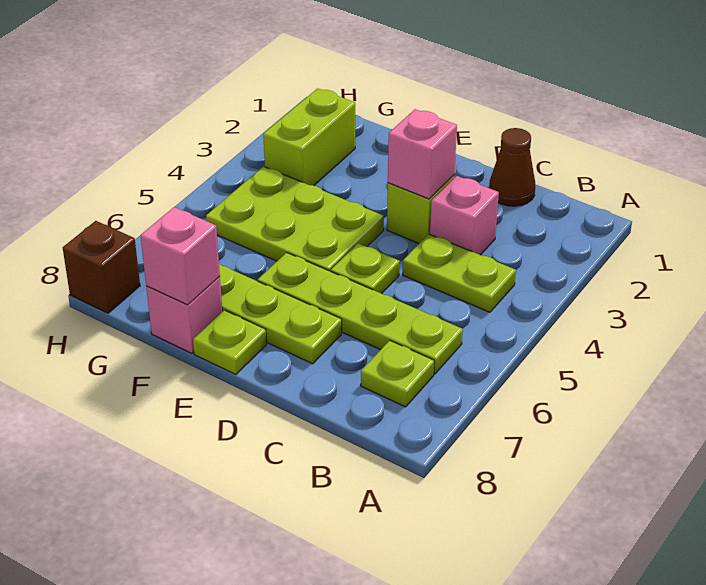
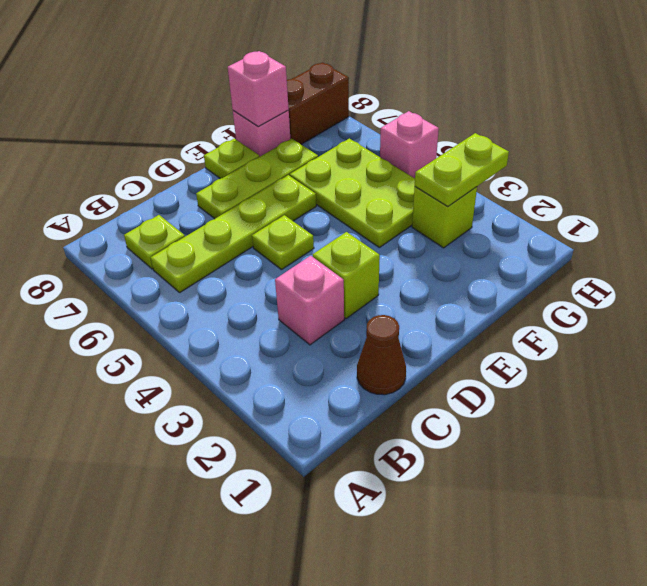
lime 1x2 plate [403,234,516,312] -> lime 1x2 plate moved to [415,133,509,207]
pink 1x1 brick [388,109,457,199] -> pink 1x1 brick moved to [380,111,439,178]
lime 2x3 plate [206,166,384,271] -> lime 2x3 plate turned to [290,138,415,247]
lime 1x2 brick [263,88,355,186] -> lime 1x1 brick [412,187,477,248]
brown 1x1 brick [63,221,140,313] -> brown 1x2 brick [287,63,349,144]

